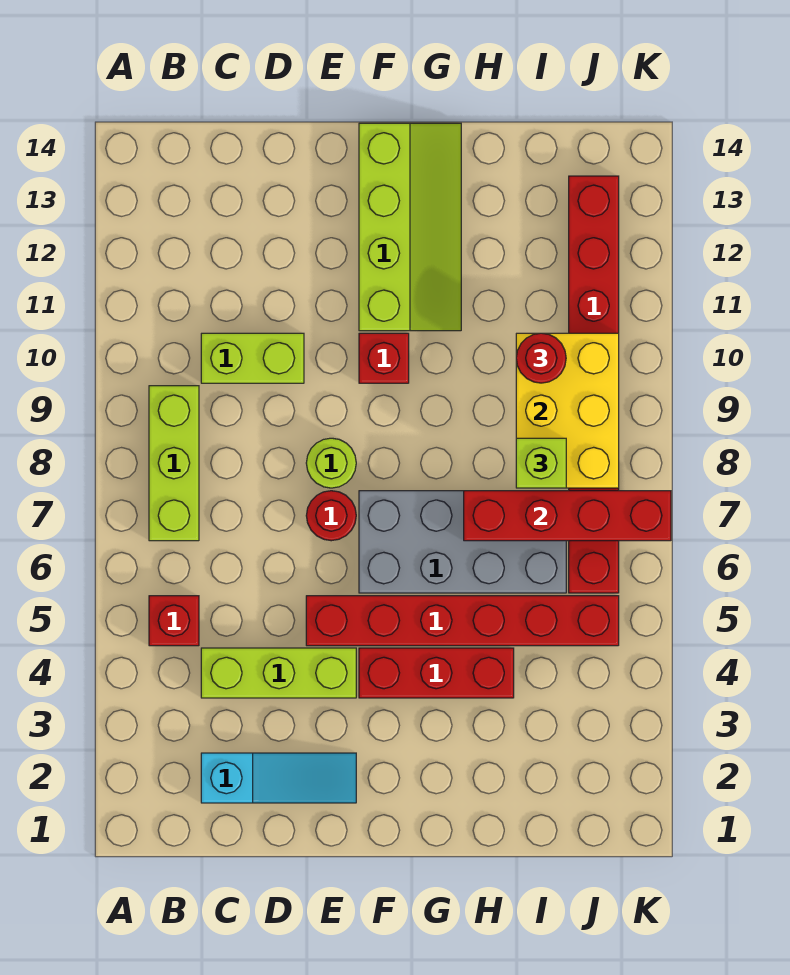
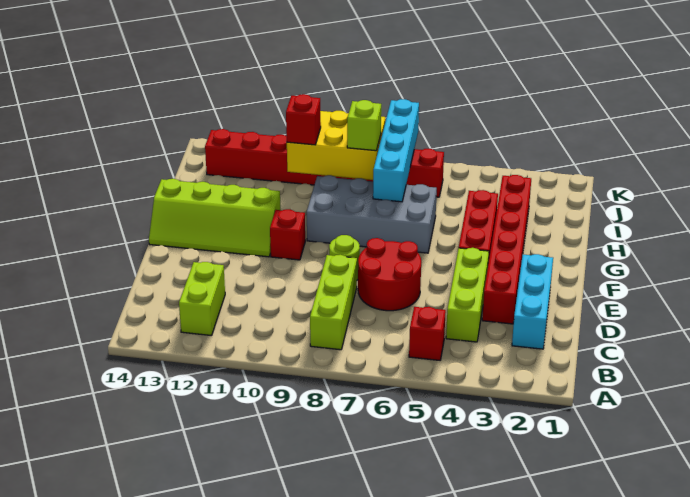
lime 1x3 brick [149,386,199,541] -> lime 1x3 brick turned to [310,255,357,350]
cyan 1x3 slope [201,753,356,803] -> cyan 1x3 brick [512,254,553,349]
lime 1x2 brick [201,333,304,383] -> lime 1x2 brick moved to [179,262,225,336]
red 1x6 brick [306,596,619,646] -> red 1x6 brick moved to [482,175,531,324]
red 1x1 round brick [306,491,356,541] -> red 2x2 round brick [358,238,421,311]
grey 2x4 brick [359,491,566,593] -> grey 2x4 brick turned to [307,175,437,253]
lime 2x4 slope [359,123,461,331] -> lime 2x4 slope turned to [149,179,281,257]
red 1x4 brick [464,491,671,541] -> cyan 1x4 brick [373,99,419,202]
red 1x1 round brick [516,333,566,383] -> red 1x1 brick [286,94,321,145]

